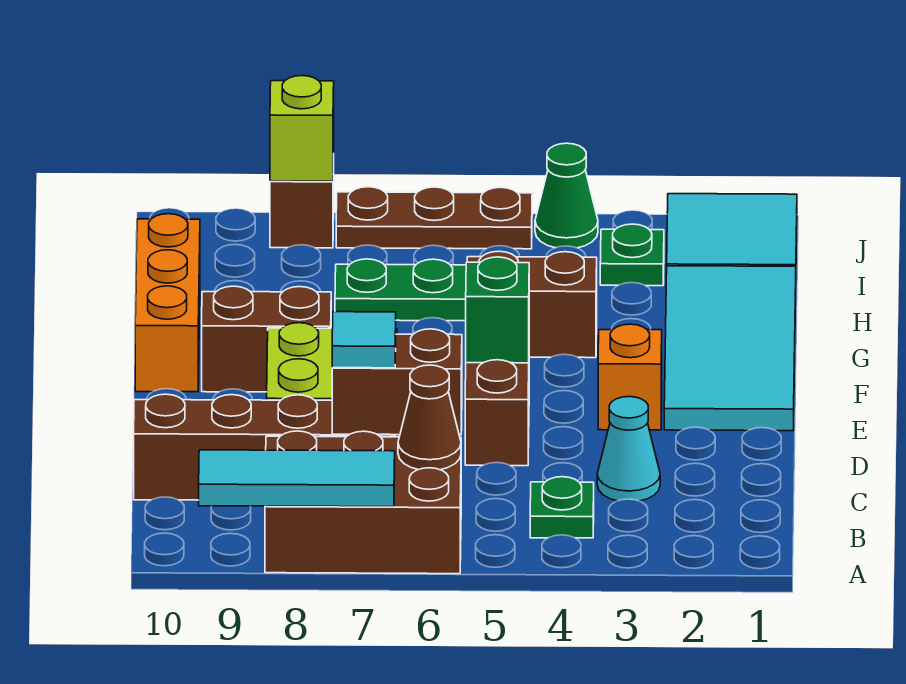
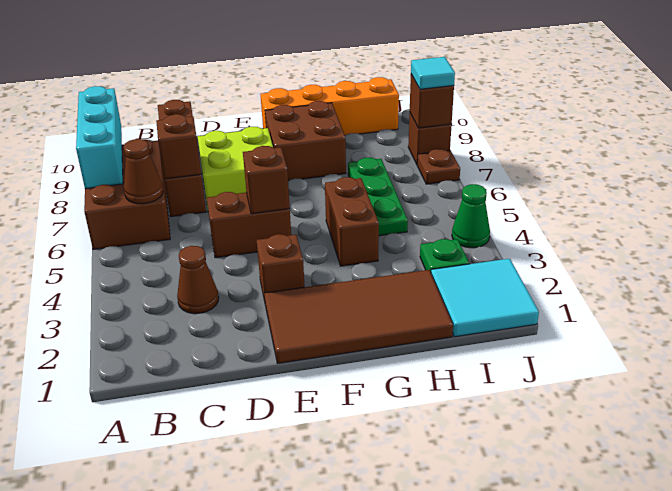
cyan 1x3 tile [199,450,395,507] -> cyan 1x3 brick [76,86,123,189]
green 1x1 plate [530,477,594,538] -> none
cyan 1x1 cone [597,397,660,501] -> brown 1x1 cone [177,246,219,314]
brown 1x2 brick [332,329,462,435] -> brown 1x1 brick [156,114,201,179]
cyan 1x1 tile [332,312,396,368] -> cyan 1x1 tile moved to [411,57,455,89]
cyan 2x4 tile [664,266,796,431] -> brown 2x4 tile [264,270,453,363]
orange 1x1 brick [598,324,662,430] -> brown 1x1 brick [257,234,305,301]
green 1x1 brick [466,257,529,363] -> brown 1x1 brick [243,146,290,214]
brown 1x2 brick [202,286,331,392] -> brown 2x2 brick [265,101,346,181]
orange 1x3 brick [135,214,200,392] -> orange 1x4 brick [261,77,399,135]
brown 1x3 plate [336,187,532,249] -> brown 1x1 plate [417,149,460,184]
lime 1x1 brick [270,76,334,181] -> brown 1x1 brick [410,75,454,128]

